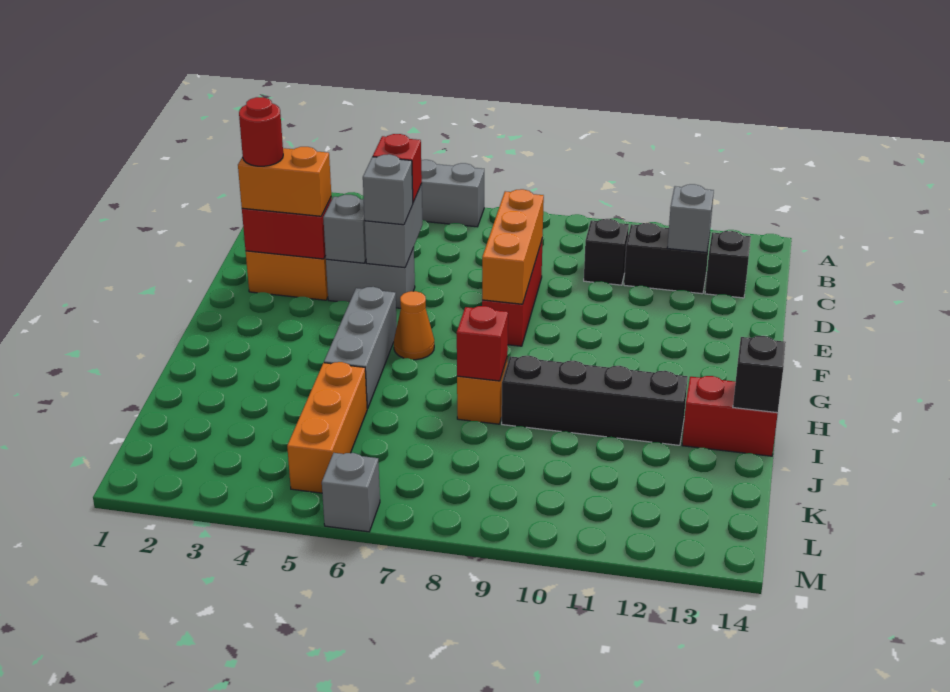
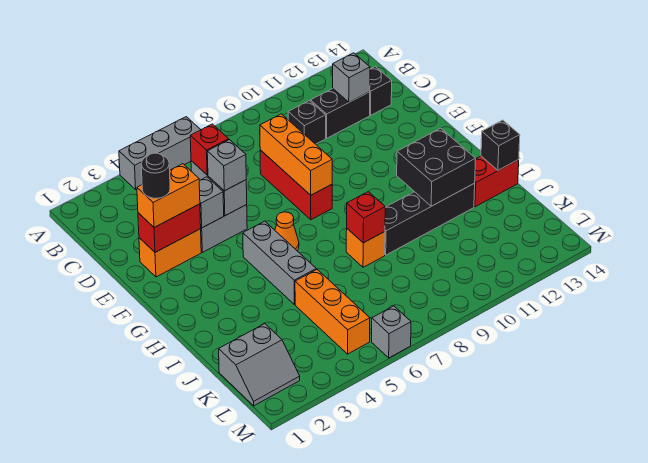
red 1x1 round brick [239,97,283,166] -> black 1x1 round brick [141,153,170,198]
none -> black 2x2 brick [397,128,476,206]
none -> grey 2x2 slope [219,324,300,406]

